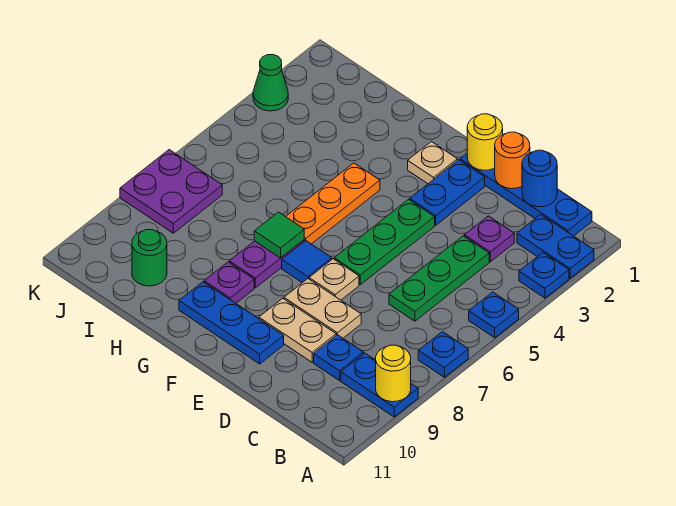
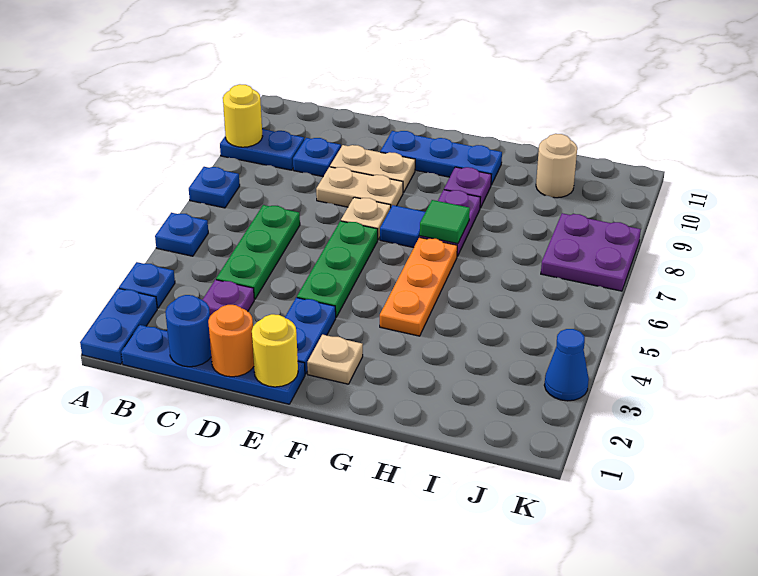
blue 1x2 plate [517,215,594,278] -> blue 1x2 plate turned to [80,288,157,364]
green 1x1 round brick [132,230,167,286] -> tan 1x1 round brick [536,134,577,198]
green 1x1 cone [253,55,288,111] -> blue 1x1 cone [544,329,589,401]

